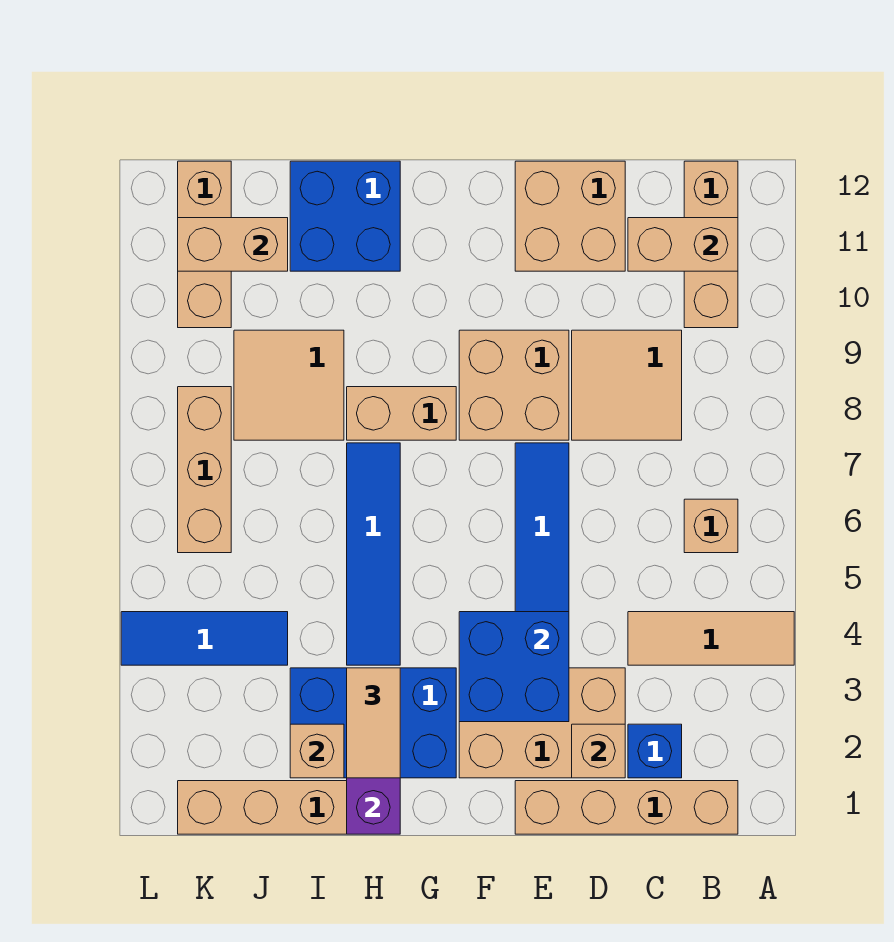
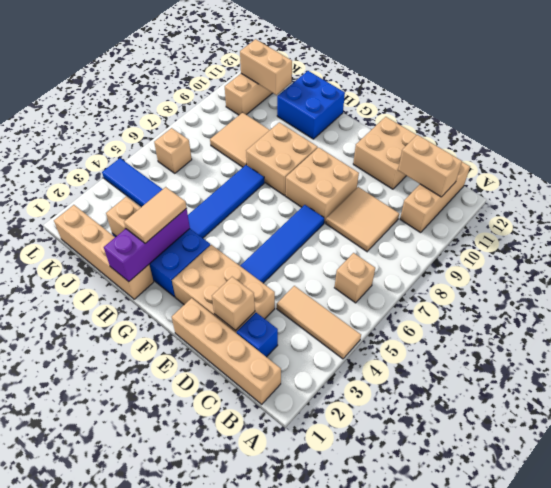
blue 2x2 brick [459,612,569,722] -> none
tan 1x2 brick [347,387,456,440] -> tan 2x2 brick [246,122,318,195]
tan 1x3 brick [178,387,231,553] -> tan 1x1 brick [154,128,192,173]

